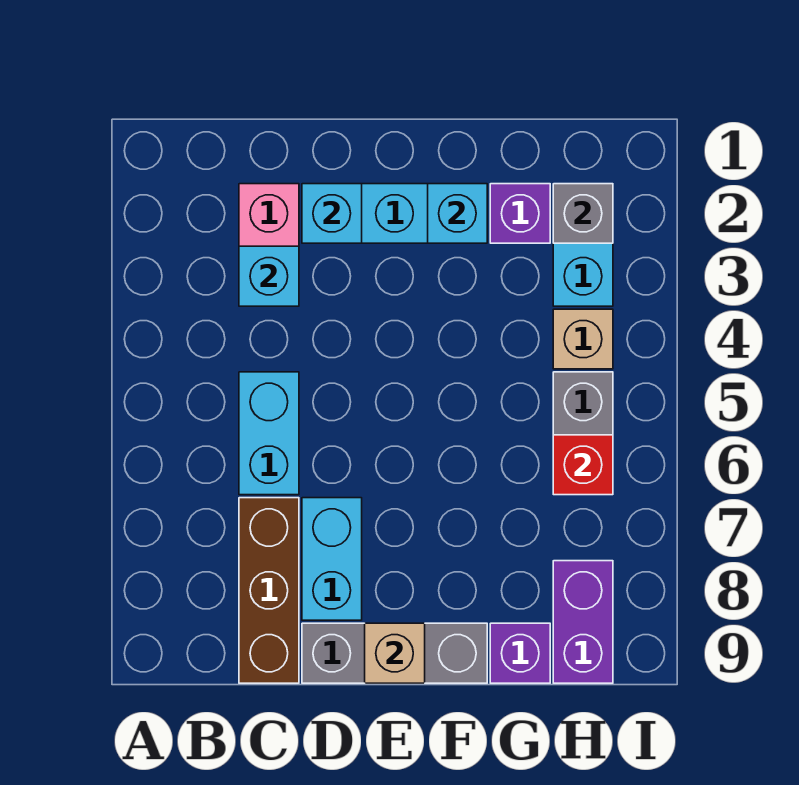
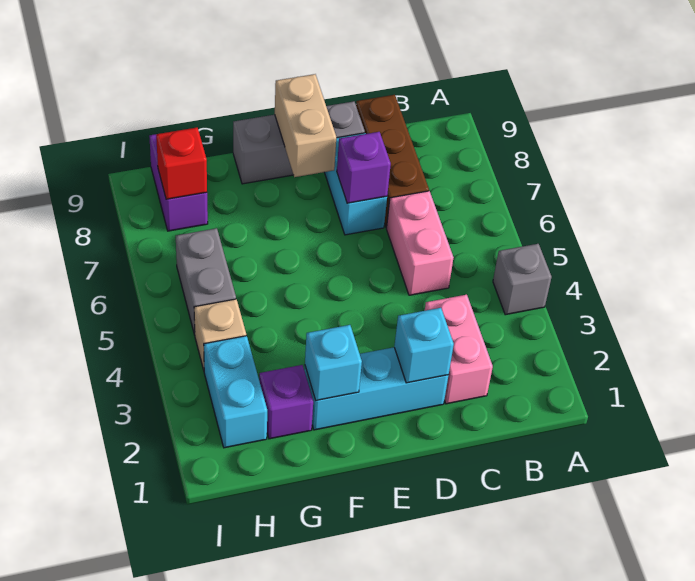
cyan 1x1 brick [239,246,299,306] -> none
cyan 1x2 brick [239,372,299,495] -> pink 1x2 brick [387,191,454,295]
tan 1x1 brick [365,623,425,683] -> tan 1x2 brick [275,74,337,177]
purple 1x1 brick [490,623,550,683] -> purple 1x1 brick moved to [337,132,391,203]
grey 1x1 brick [553,184,613,243] -> grey 1x1 brick moved to [493,244,552,315]
red 1x1 brick [553,435,613,495] -> red 1x1 brick moved to [156,128,207,199]

